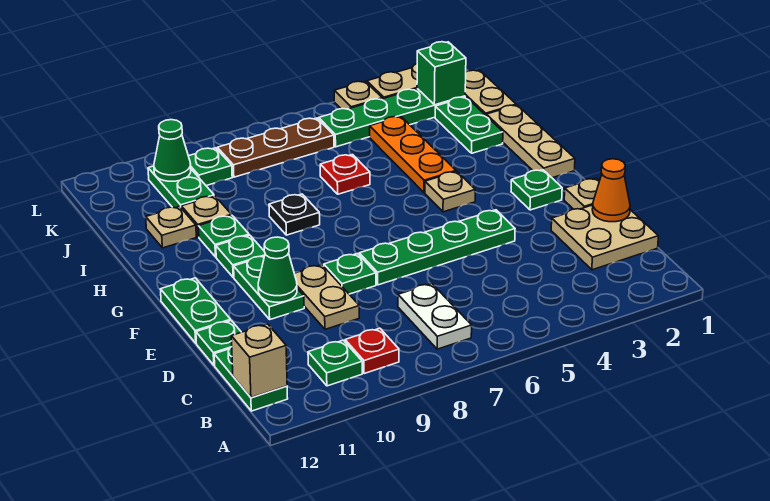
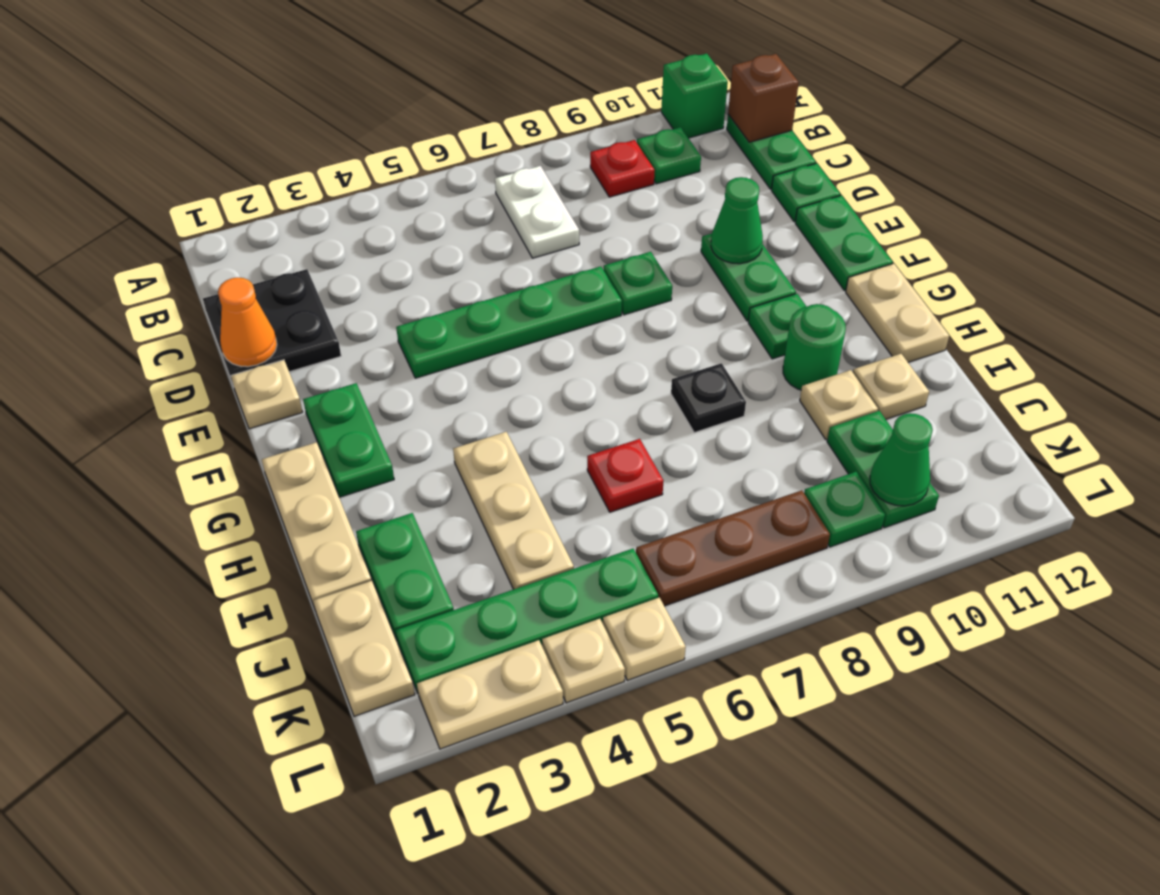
tan 1x1 brick [231,324,287,398] -> brown 1x1 brick [728,54,799,142]
tan 2x2 plate [551,205,658,270] -> black 2x2 plate [203,269,341,384]
tan 1x2 plate [294,265,359,329] -> tan 1x2 plate moved to [846,264,949,362]
green 1x1 plate [511,170,562,210] -> green 1x2 plate [303,383,394,497]
tan 1x1 plate [425,172,475,212] -> tan 1x1 plate moved to [603,598,686,680]
orange 1x3 plate [370,116,456,193] -> tan 1x3 plate [453,432,574,589]
green 1x1 plate [198,215,249,257] -> green 1x1 round brick [783,304,846,390]
green 1x1 brick [417,42,466,105] -> green 1x1 brick moved to [661,54,728,138]

